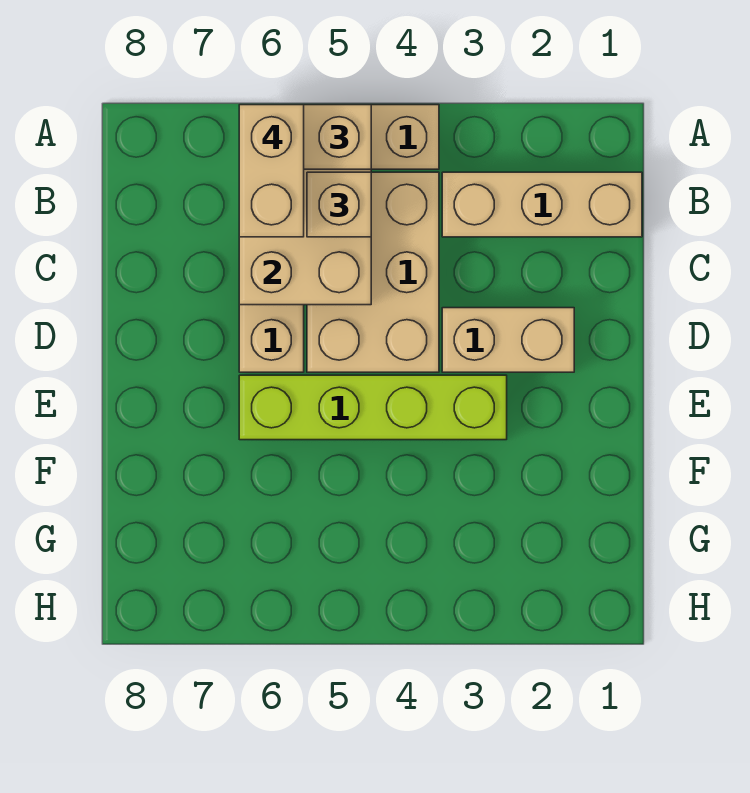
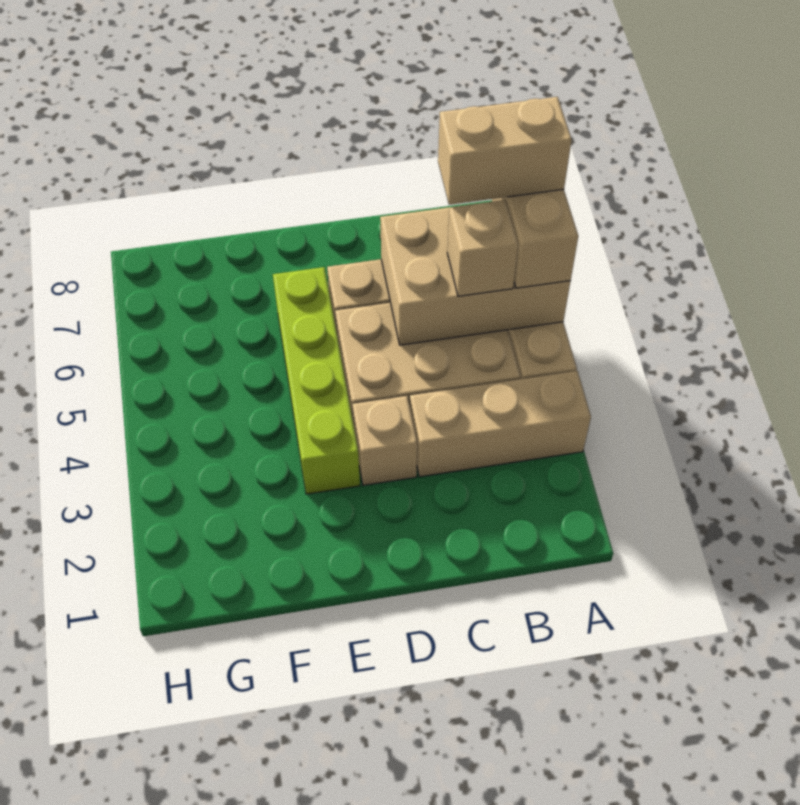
tan 1x3 brick [442,172,642,237] -> tan 1x3 brick turned to [410,371,591,477]
tan 1x2 brick [442,308,574,372] -> tan 1x1 brick [352,396,417,485]

